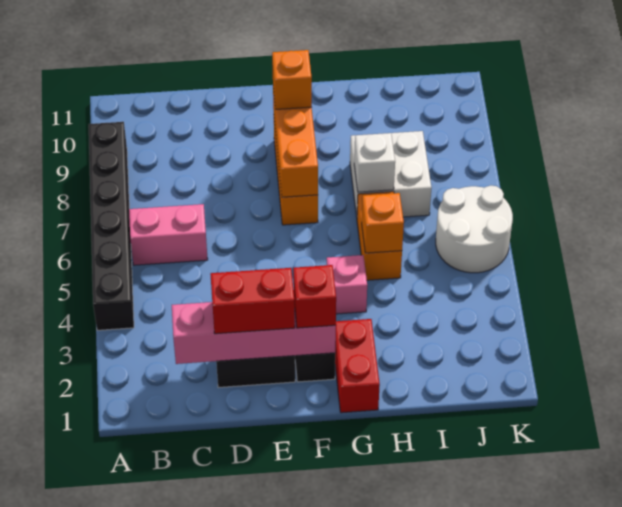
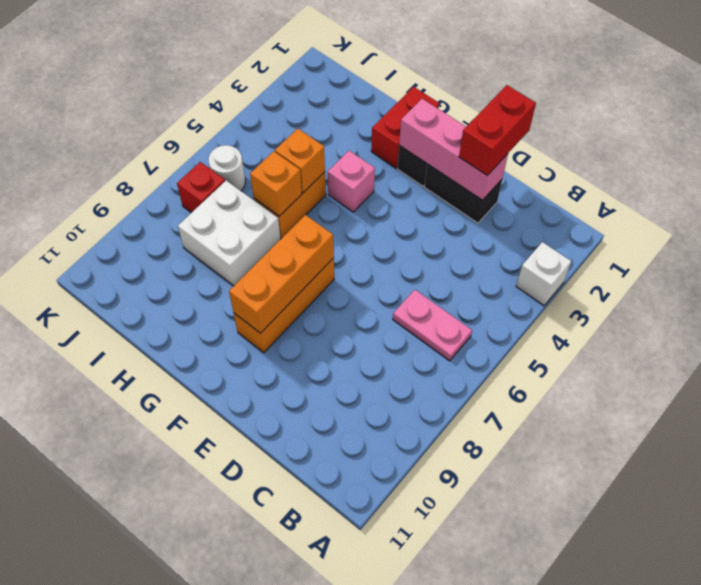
black 1x6 brick [89,122,134,330] -> none
pink 1x2 brick [129,204,208,265] -> pink 1x2 plate [393,290,472,361]
pink 1x4 brick [172,302,336,364] -> pink 1x3 brick [399,99,508,200]
red 1x2 brick [210,268,295,334] -> red 1x2 brick turned to [459,85,536,175]
red 1x1 brick [293,265,336,328] -> red 1x1 brick moved to [177,162,225,213]
orange 1x1 brick [272,50,312,109] -> orange 1x1 brick moved to [250,151,302,216]
white 1x1 brick [354,133,395,192] -> white 1x1 brick moved to [516,242,571,305]
white 2x2 round brick [436,186,513,273] -> white 1x1 round brick [208,145,245,191]

